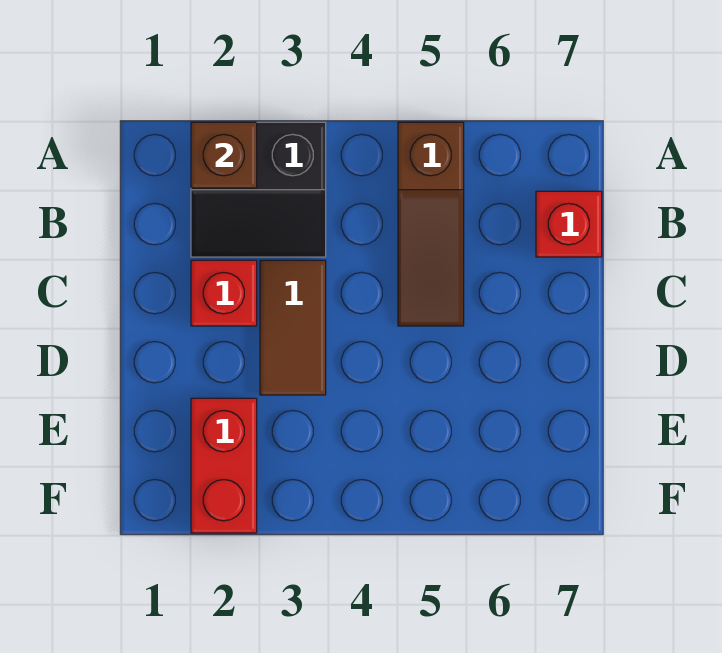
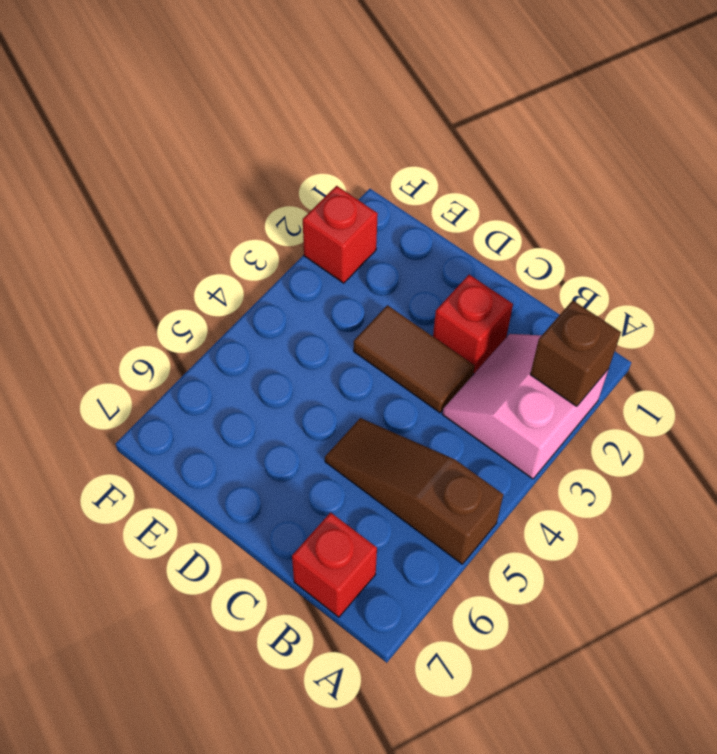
black 2x2 slope [191,122,326,257] -> pink 2x2 slope [442,334,609,479]
red 1x2 brick [191,398,257,533] -> red 1x1 brick [303,186,378,283]

